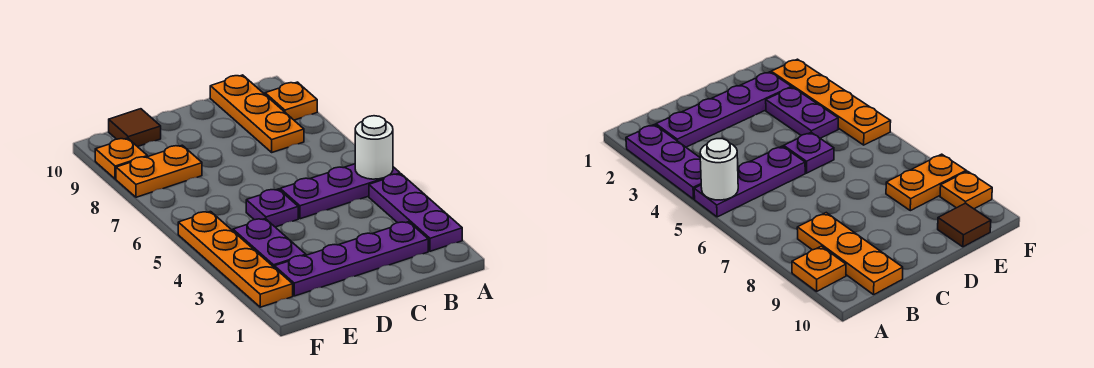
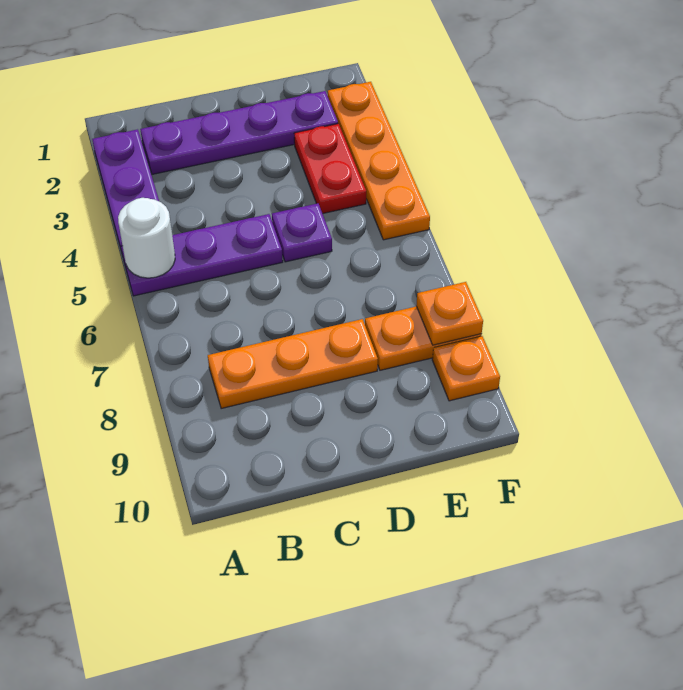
orange 1x1 plate [265,82,317,120] -> orange 1x1 plate moved to [416,282,483,345]
orange 1x3 plate [210,75,304,152] -> orange 1x3 plate turned to [208,319,378,409]
purple 1x2 plate [233,219,306,268] -> red 1x2 plate [294,124,366,214]
brown 1x1 tile [109,109,161,147] -> none

